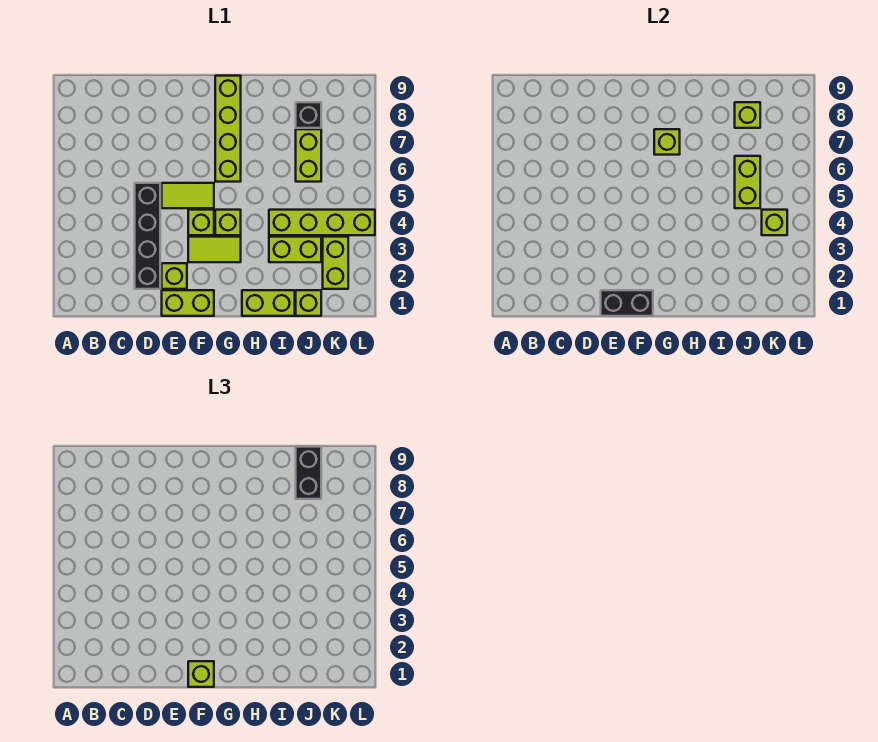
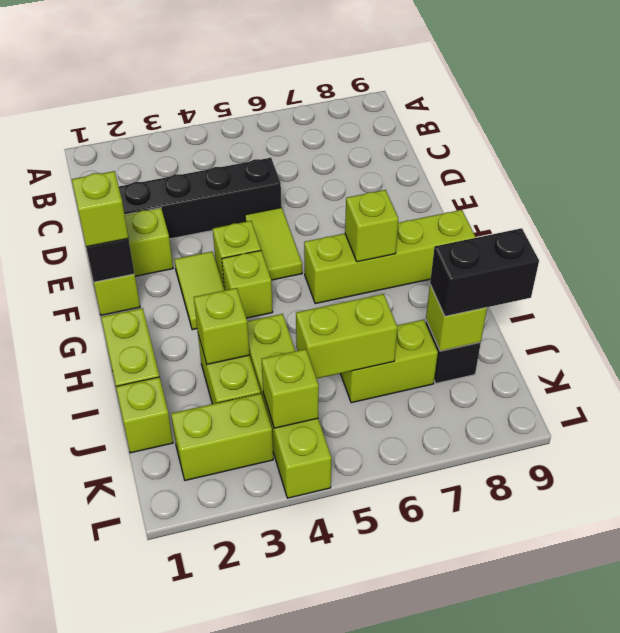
none -> lime 1x1 brick [194,288,249,364]

